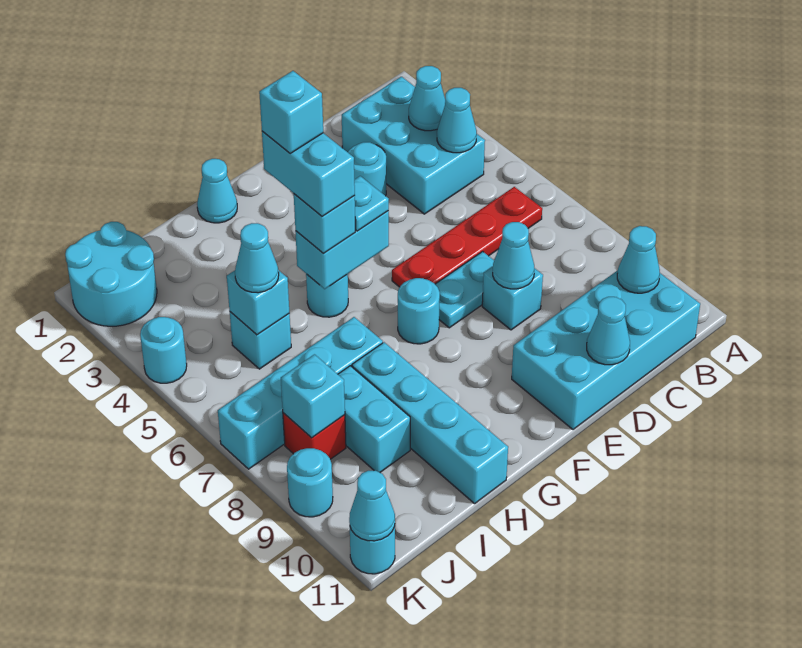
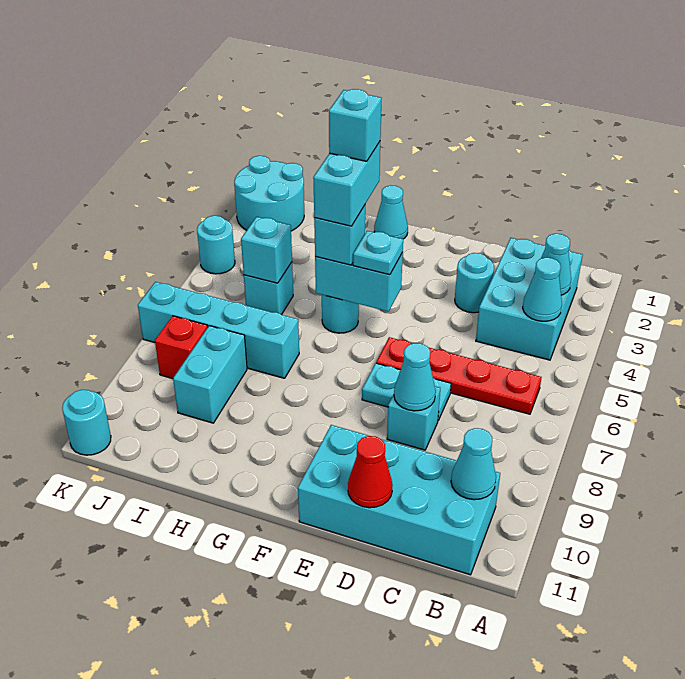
cyan 1x1 cone [587,297,630,365] -> red 1x1 cone [348,436,393,508]
cyan 1x1 round brick [398,278,440,344] -> none
cyan 1x4 brick [352,342,508,504] -> none
cyan 1x1 cone [235,223,279,293] -> none
cyan 1x1 brick [281,354,345,438] -> none
cyan 1x1 round brick [287,448,333,517] -> none
cyan 1x1 cone [349,471,395,541] -> none

